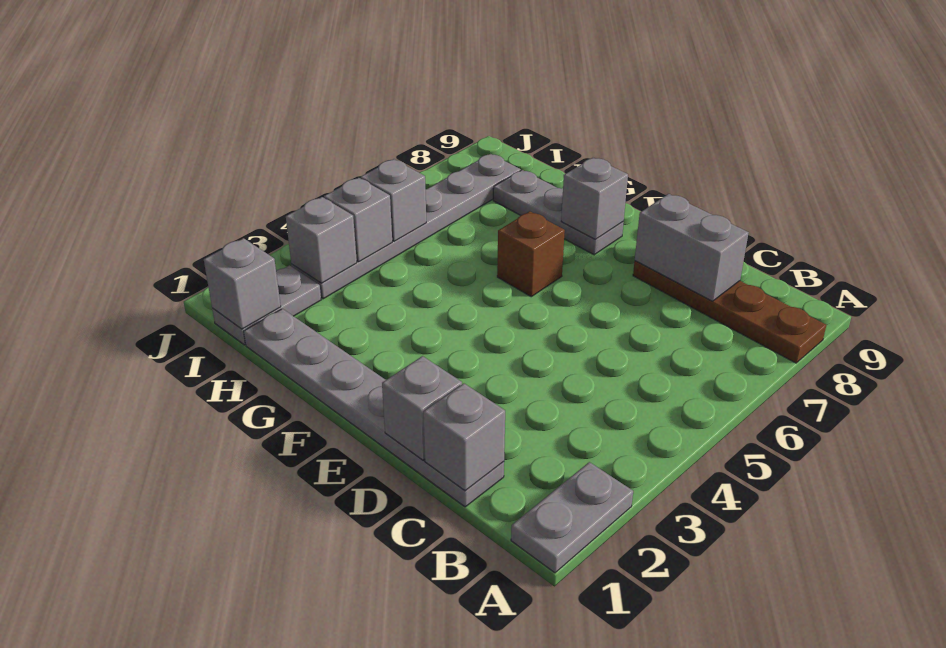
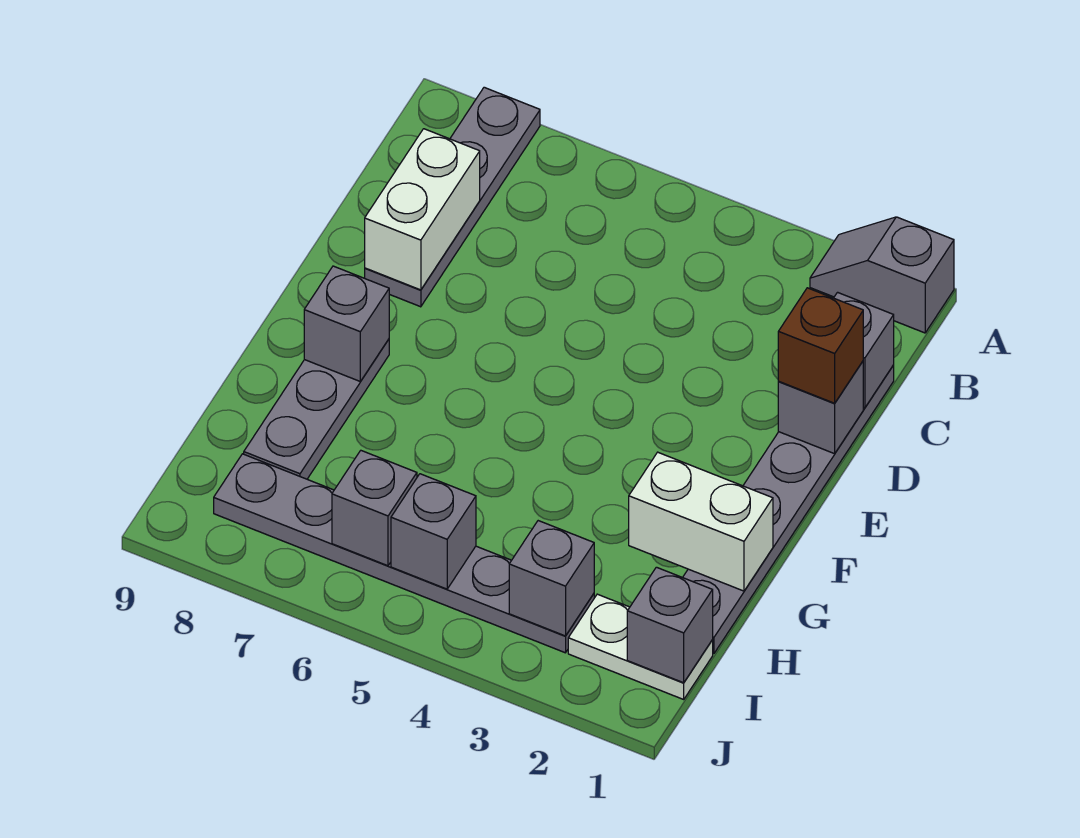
grey 1x2 plate [511,462,633,573] -> grey 1x2 slope [810,217,954,333]
brown 1x4 plate [633,261,826,363] -> grey 1x4 plate [365,87,540,307]
grey 1x2 brick [635,194,749,301] -> white 1x2 brick [365,129,480,290]
brown 1x1 brick [497,211,565,297] -> brown 1x1 brick moved to [778,288,863,403]
none -> white 1x2 brick [629,452,773,591]
grey 1x2 plate [212,265,321,345] -> white 1x2 plate [568,594,713,699]
grey 1x1 brick [324,178,392,262] -> grey 1x1 brick moved to [332,451,417,566]

